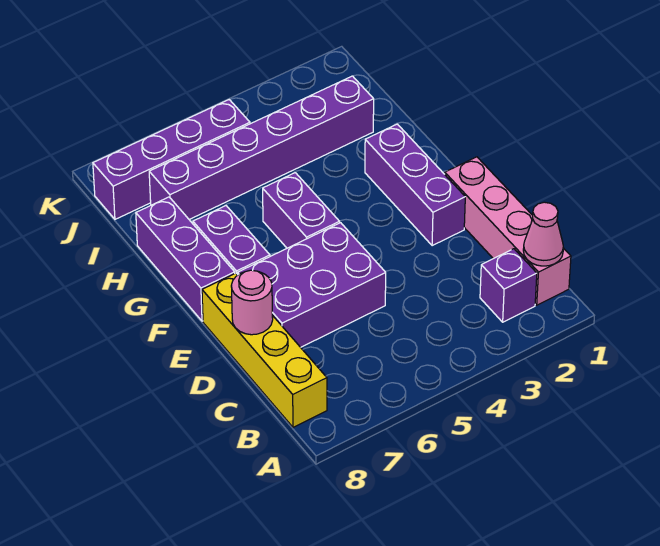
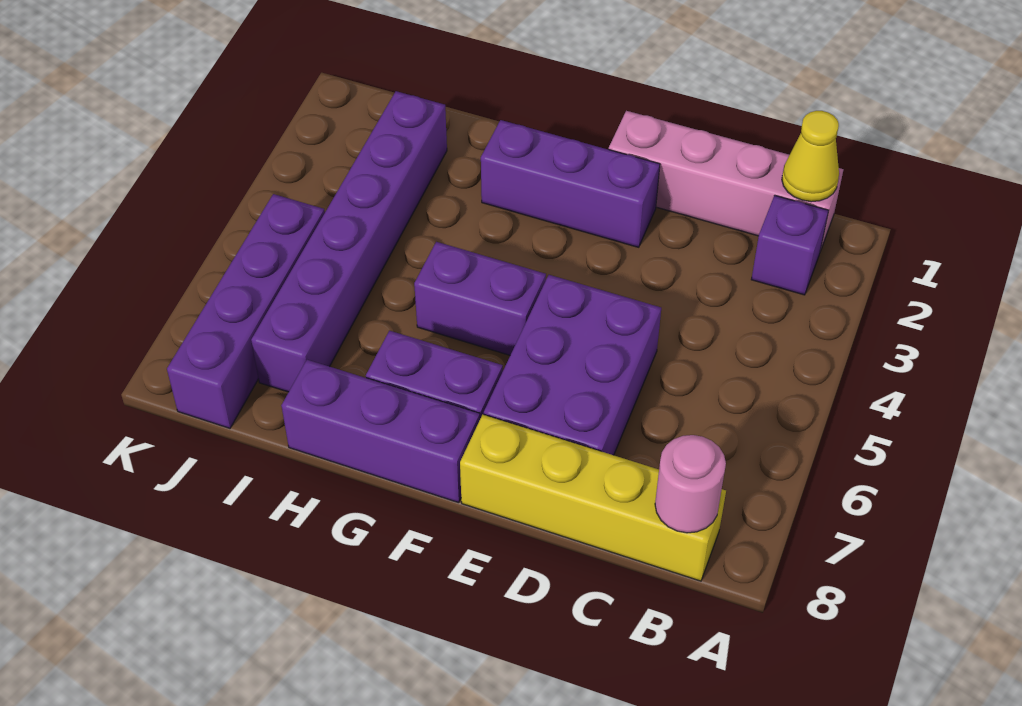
pink 1x1 cone [523,202,563,266] -> yellow 1x1 cone [782,111,839,202]
pink 1x1 round brick [231,270,273,335] -> pink 1x1 round brick moved to [655,435,726,533]

